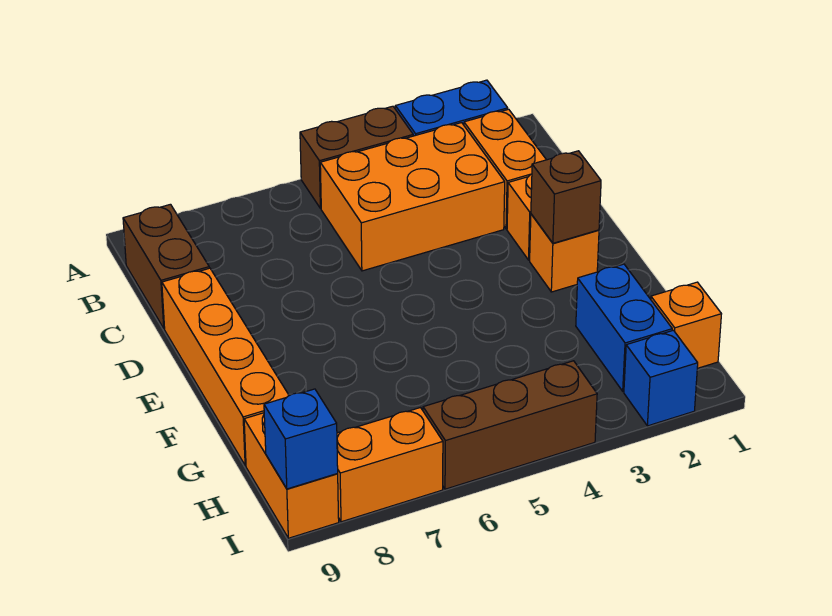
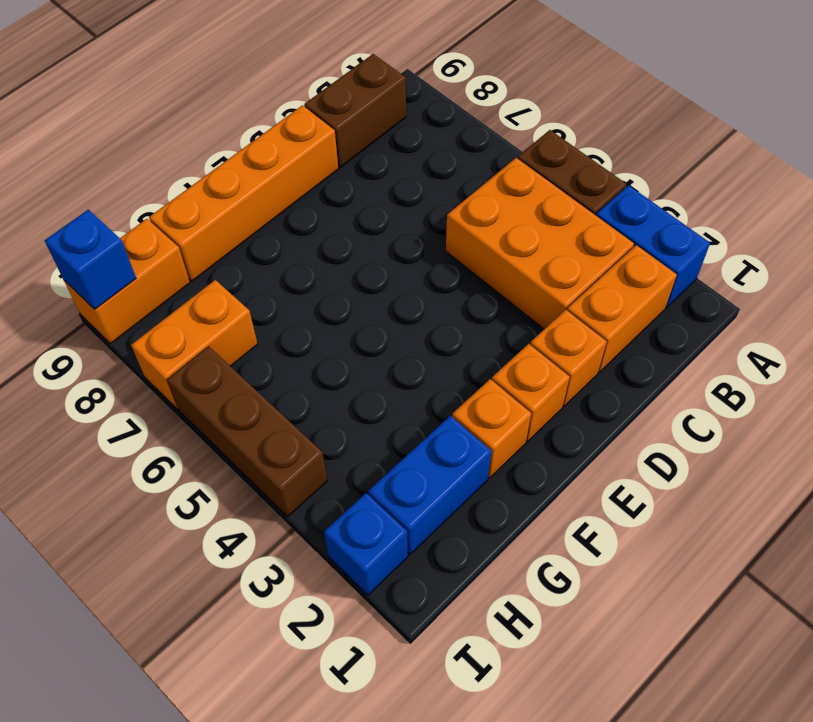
brown 1x1 brick [531,151,601,243] -> none
orange 1x1 brick [651,282,721,368] -> orange 1x1 brick moved to [452,379,531,478]
orange 1x2 brick [337,408,443,522] -> orange 1x2 brick turned to [131,280,257,409]

